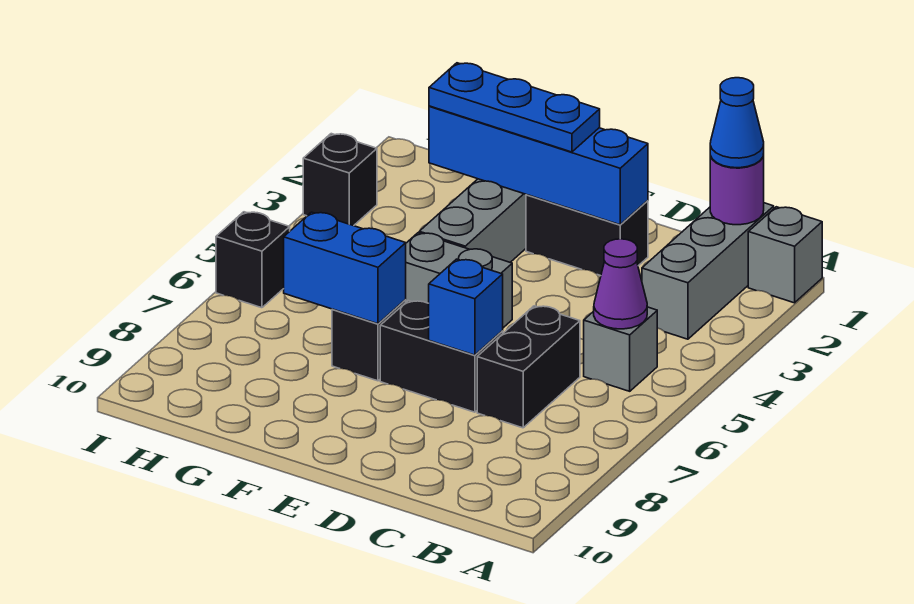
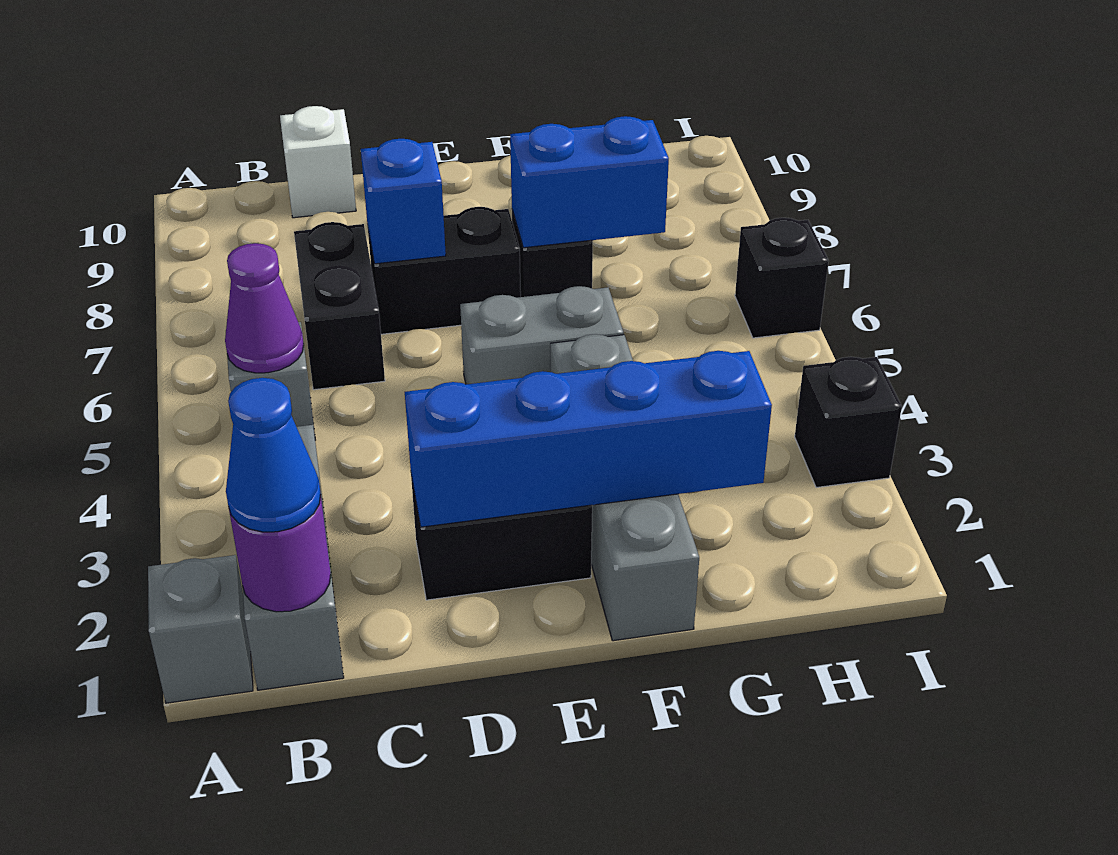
none -> white 1x1 brick [280,106,356,218]
blue 1x3 plate [429,63,600,152] -> none

